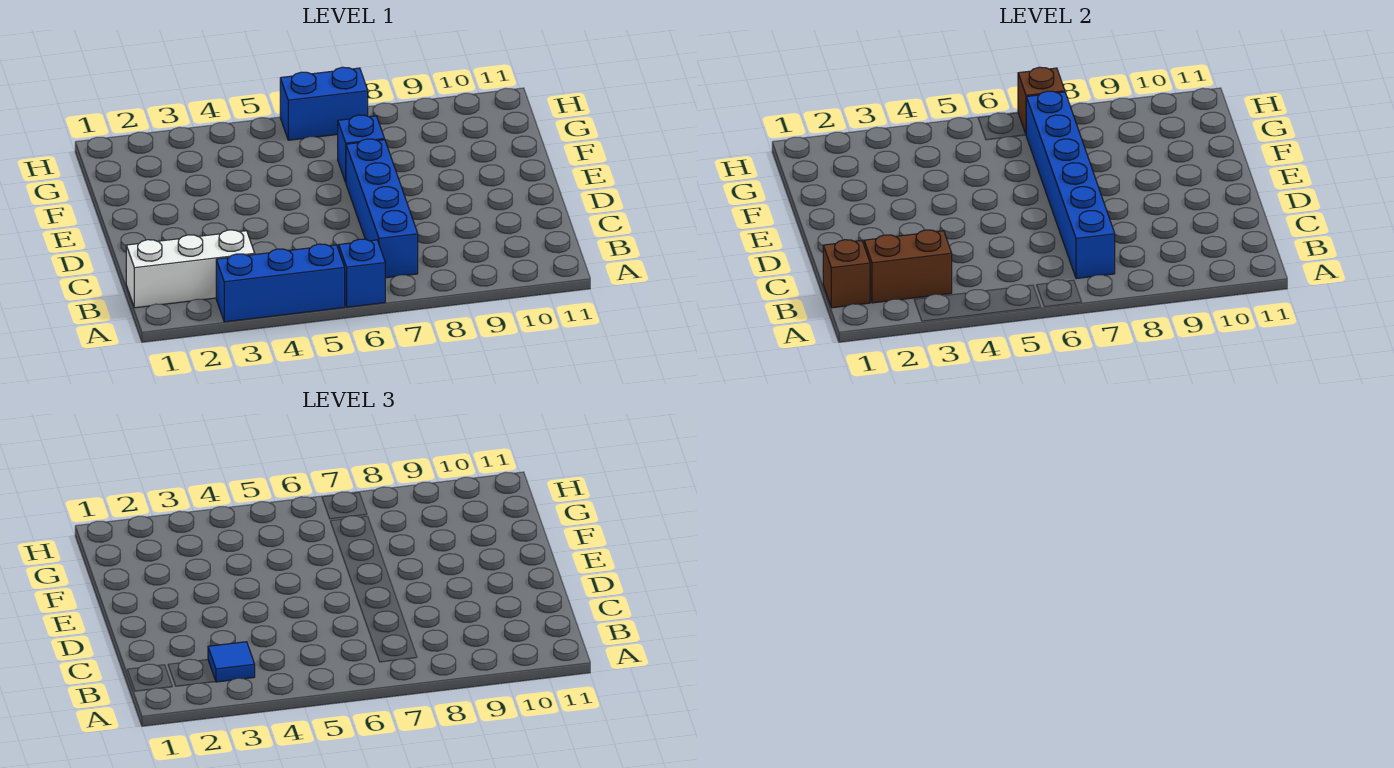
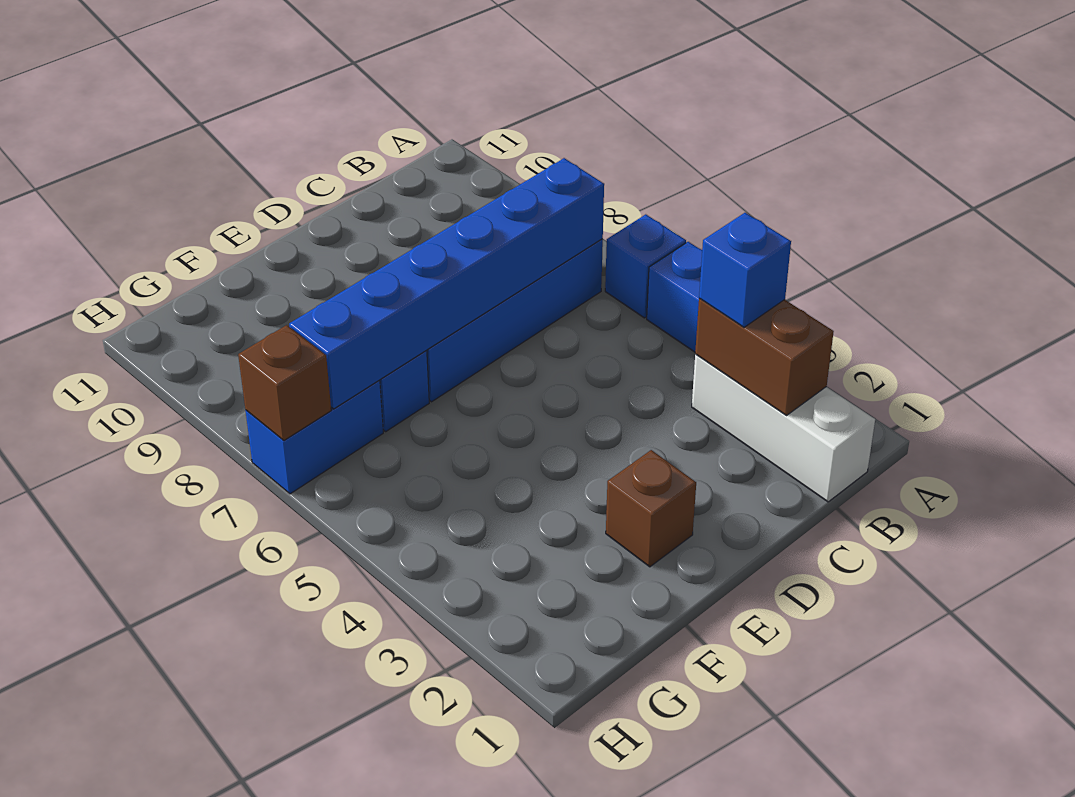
brown 1x1 brick [823,240,870,308] -> brown 1x1 brick moved to [606,450,696,567]
blue 1x1 tile [208,642,255,682] -> blue 1x1 brick [699,213,791,327]
blue 1x2 brick [280,67,368,140] -> blue 1x2 brick turned to [245,381,383,494]

